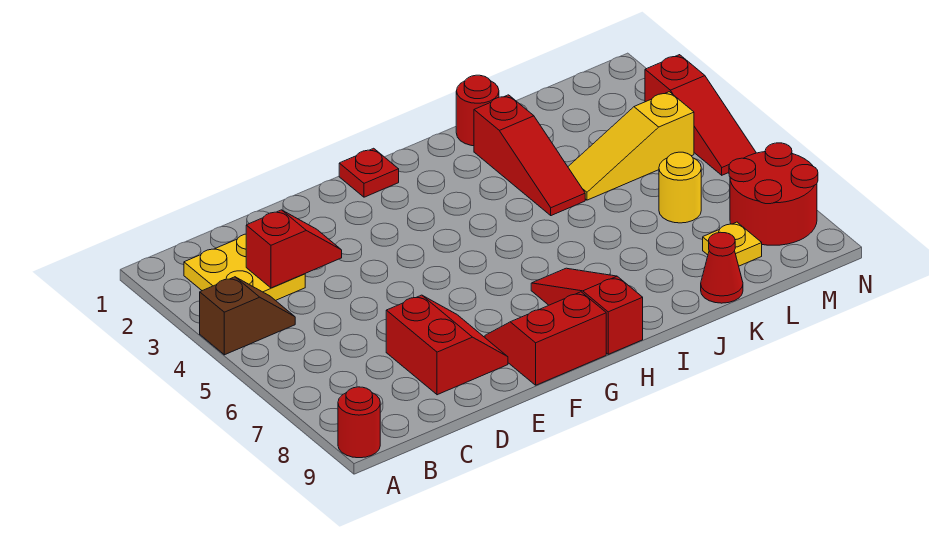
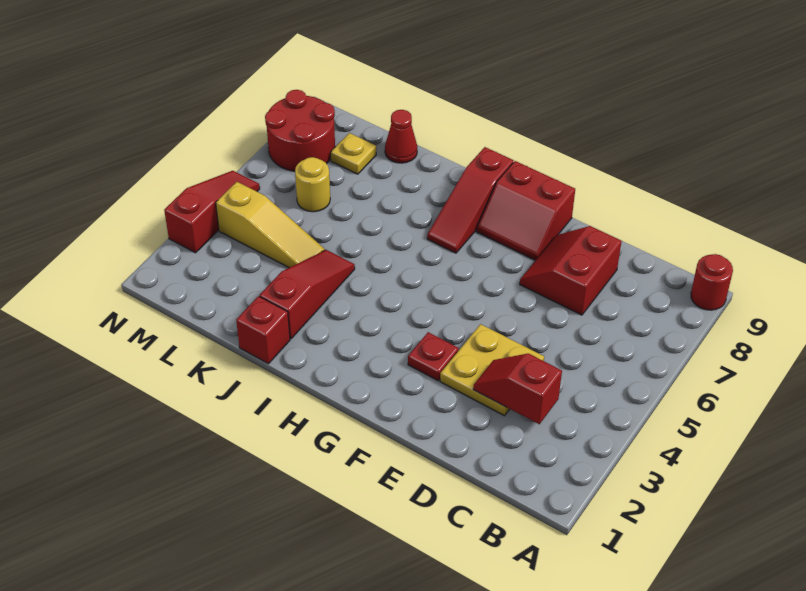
brown 1x2 slope [200,277,295,355] -> none
yellow 2x2 plate [184,234,305,301] -> yellow 2x2 plate moved to [440,324,544,416]
red 1x1 plate [339,148,399,197] -> red 1x1 plate moved to [408,332,459,381]
red 1x1 round brick [456,75,499,146] -> red 1x1 brick [236,296,290,364]

